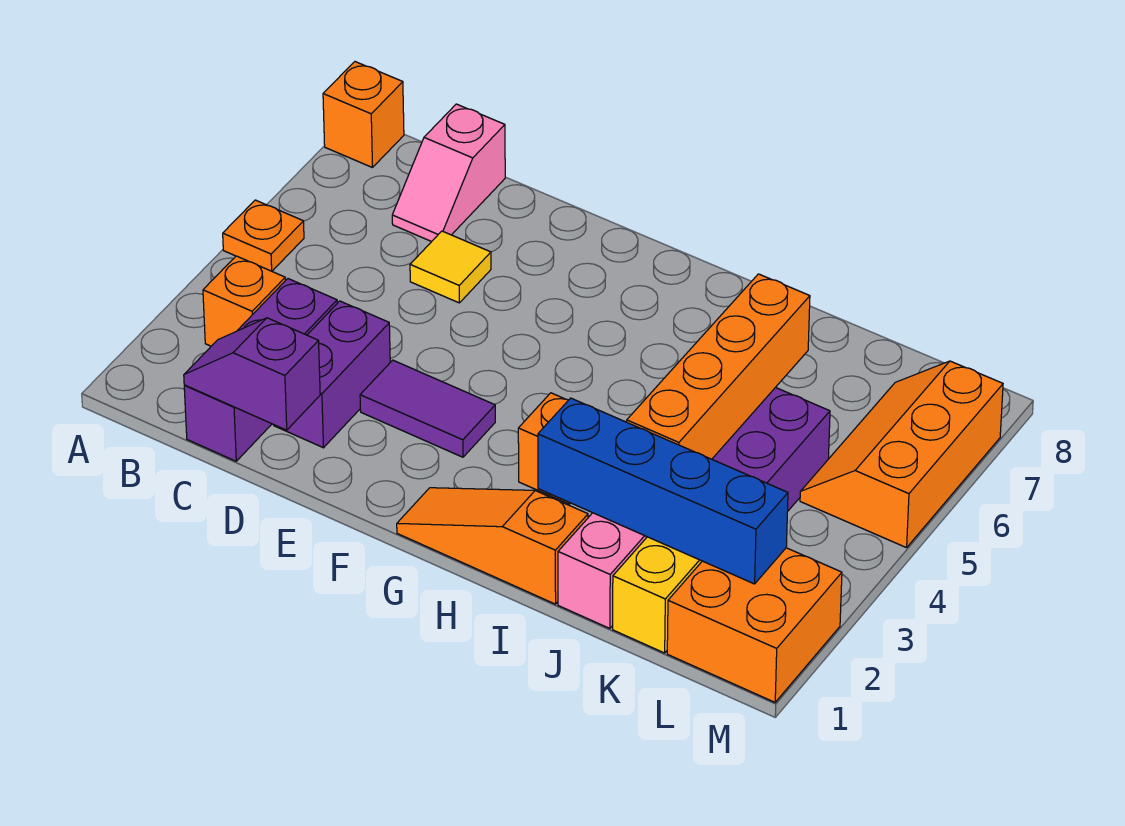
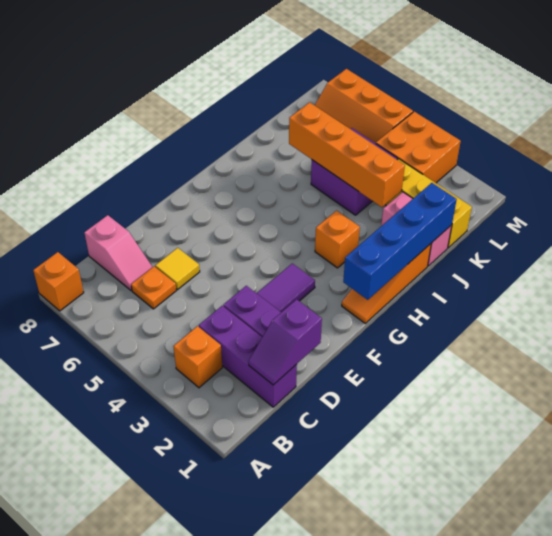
orange 1x1 plate [223,200,304,271] -> orange 1x1 plate moved to [131,266,176,309]
blue 1x4 brick [538,398,788,584] -> blue 1x4 brick moved to [343,183,457,300]
orange 2x2 brick [667,548,842,702] -> orange 2x2 brick moved to [376,112,461,183]

